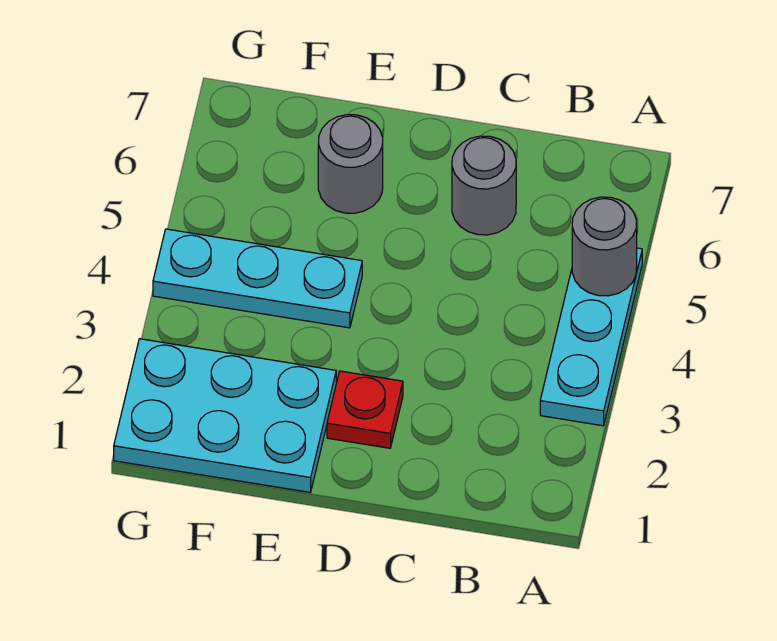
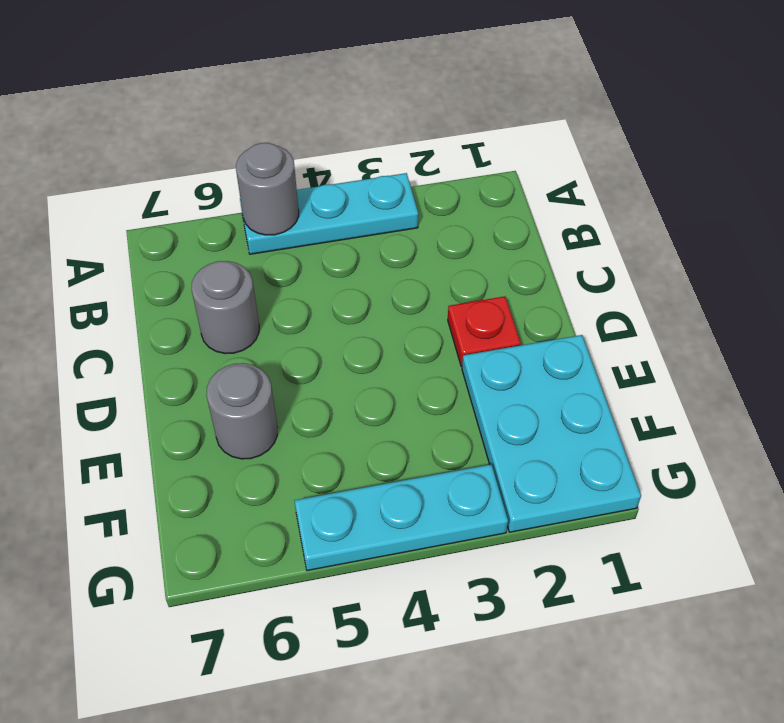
cyan 1x3 plate [153,229,362,328] -> cyan 1x3 plate turned to [294,464,508,571]

